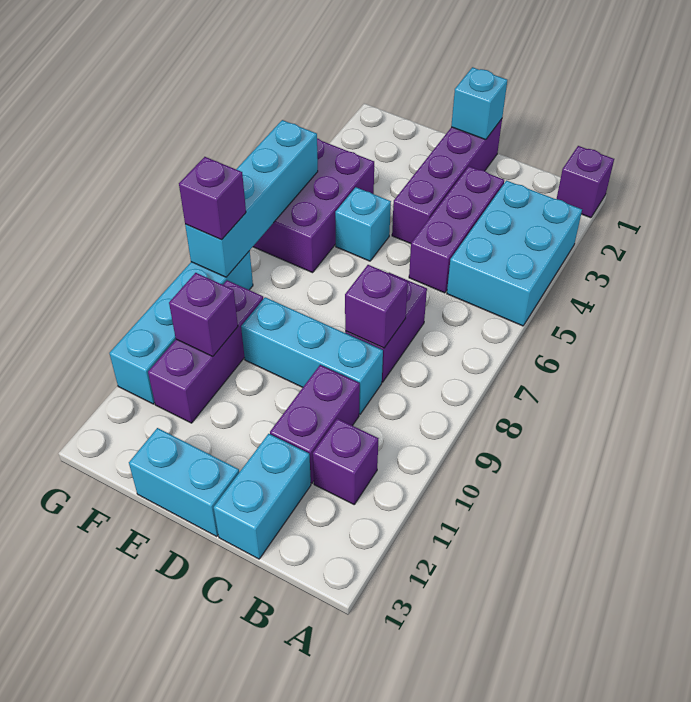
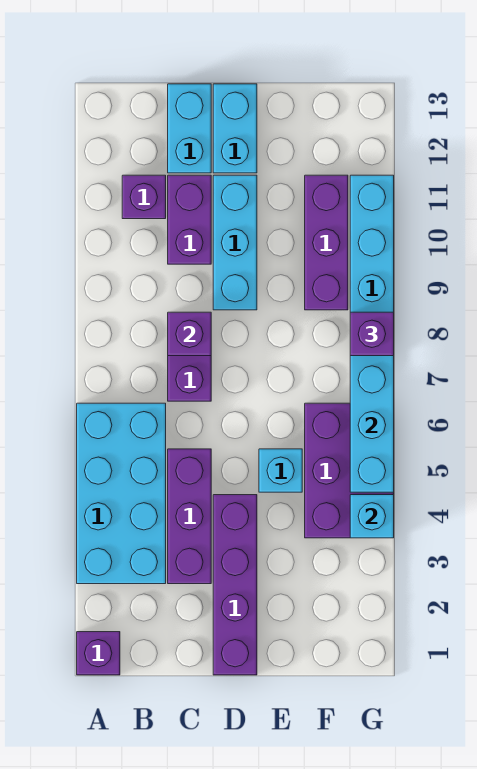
cyan 2x3 brick [447,181,582,326] -> cyan 2x4 brick [77,403,166,584]
cyan 1x3 brick [241,297,383,414] -> cyan 1x3 brick turned to [213,175,257,310]
cyan 1x1 brick [451,67,507,140] -> cyan 1x1 brick moved to [350,495,394,538]
cyan 1x2 brick [129,428,239,537] -> cyan 1x2 brick turned to [213,84,257,173]
purple 1x1 brick [169,273,238,357] -> none

